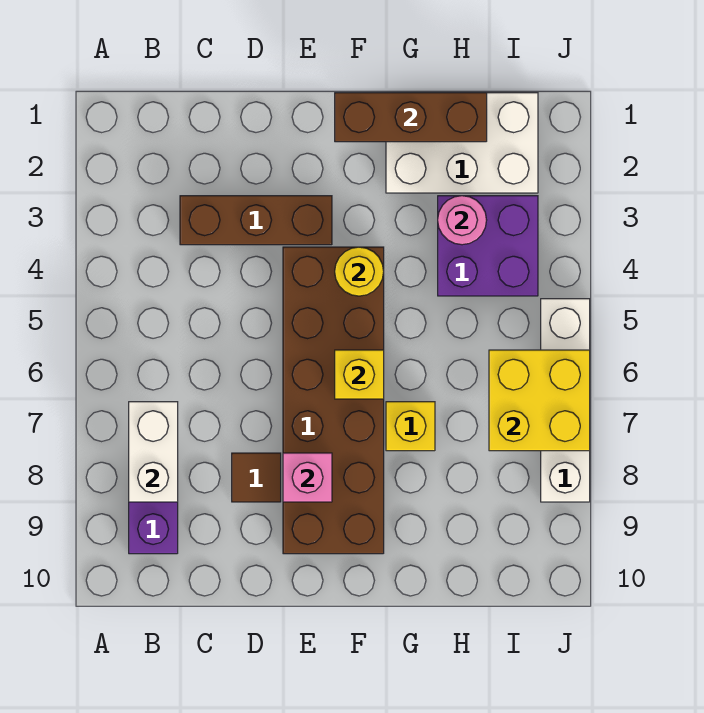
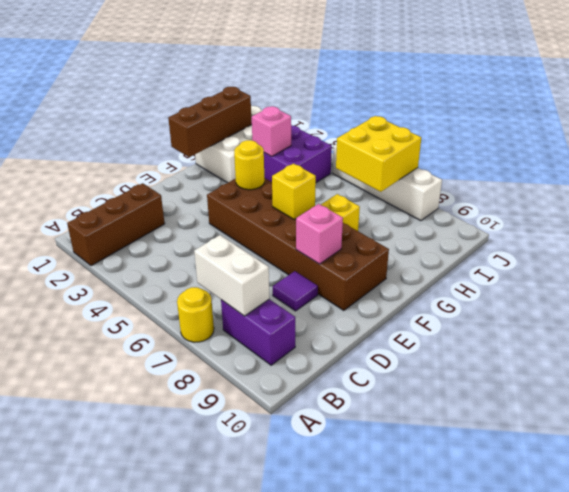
none -> yellow 1x1 round brick [177,287,214,342]
brown 1x3 brick [180,196,332,245] -> brown 1x3 brick moved to [67,183,165,266]
brown 1x1 tile [232,453,281,502] -> purple 1x1 tile [273,271,318,311]
pink 1x1 round brick [438,196,487,245] -> pink 1x1 brick [252,106,292,156]

